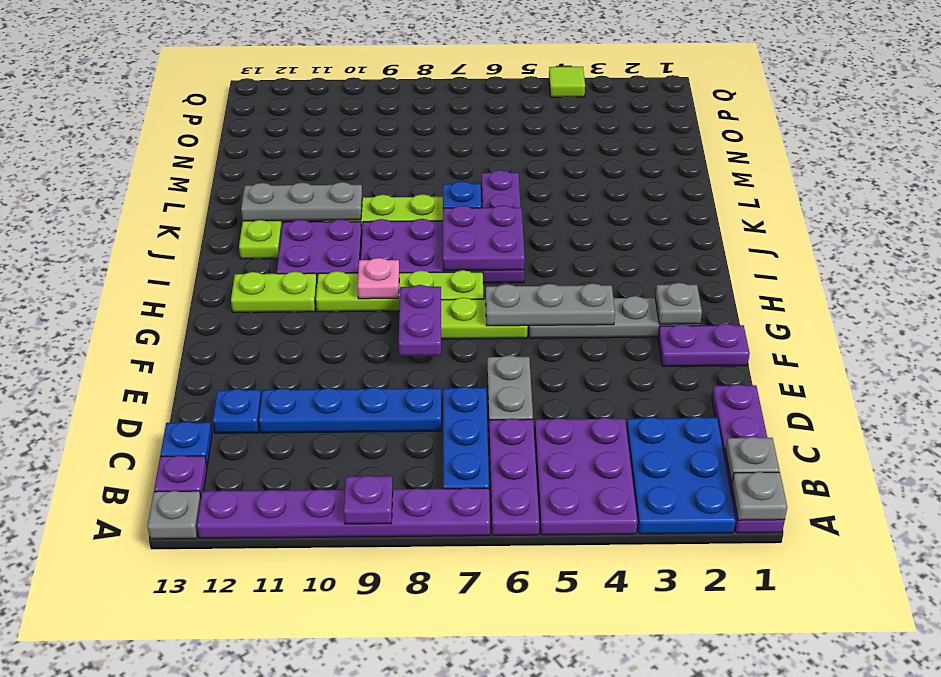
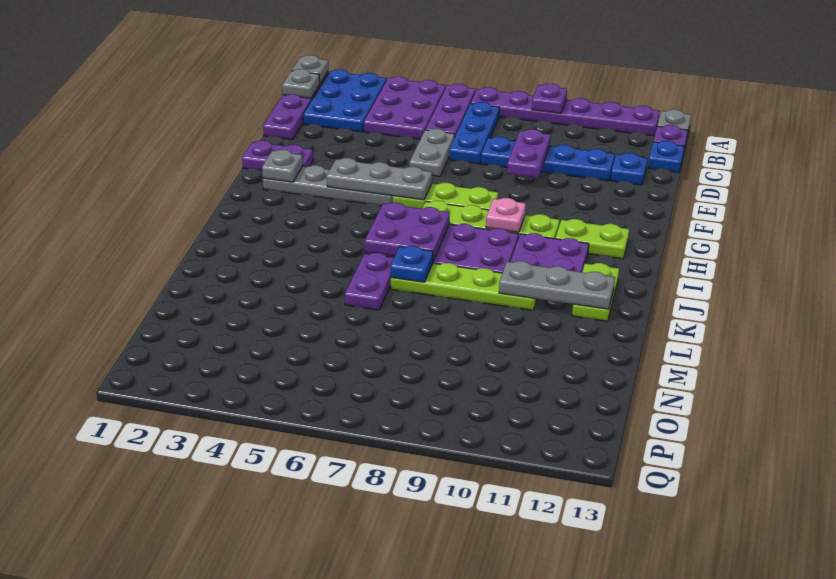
purple 1x2 plate [399,285,441,356] -> purple 1x2 plate moved to [507,129,551,178]
lime 1x1 tile [549,67,585,97] -> none

